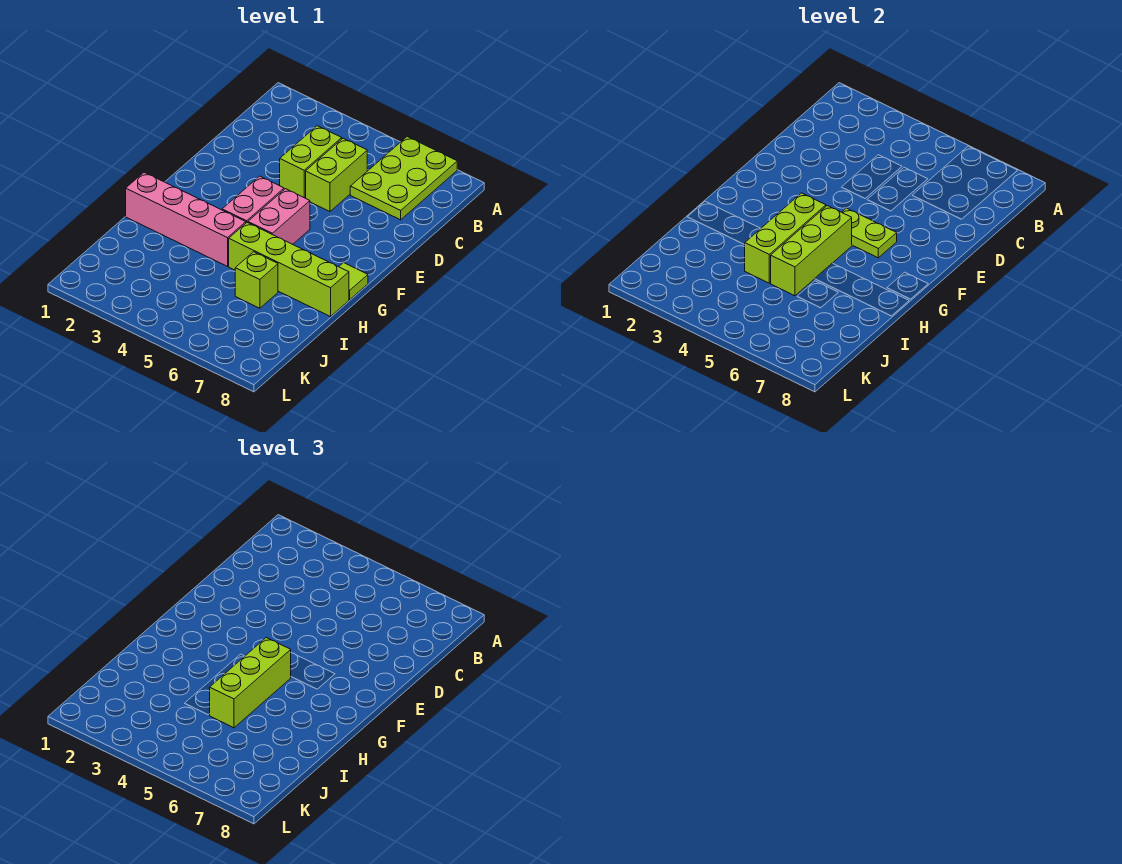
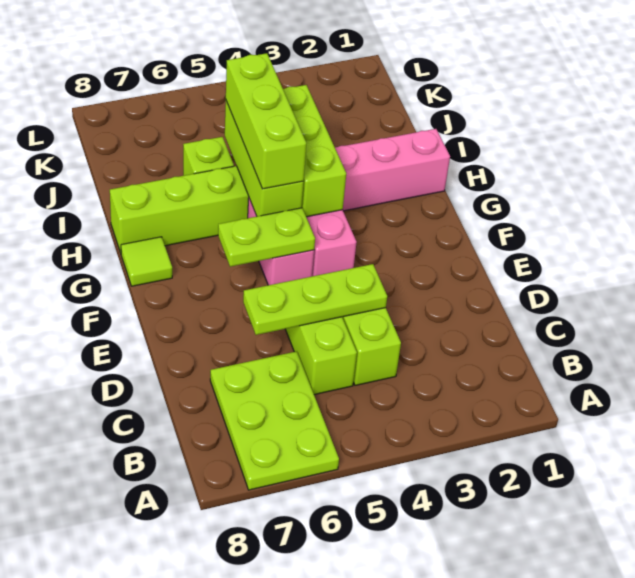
none -> lime 1x3 plate [243,264,387,335]

